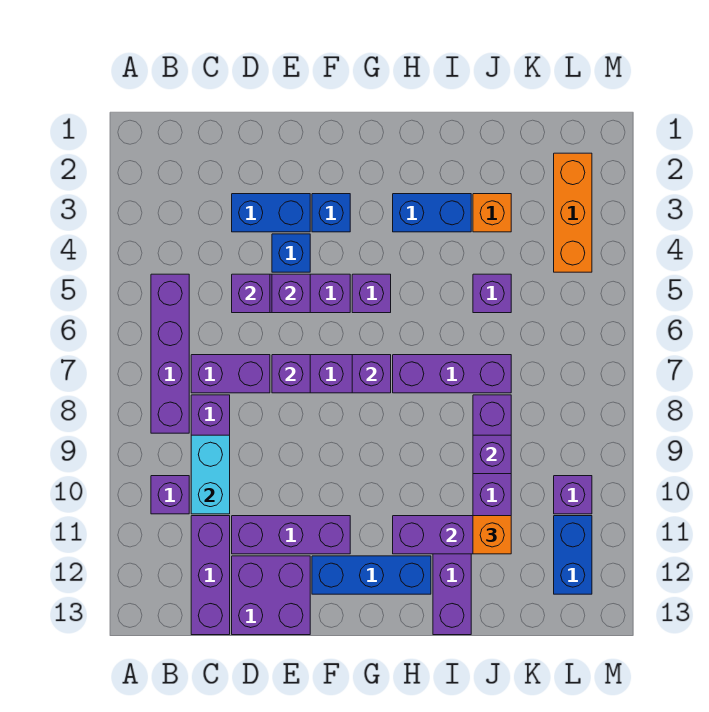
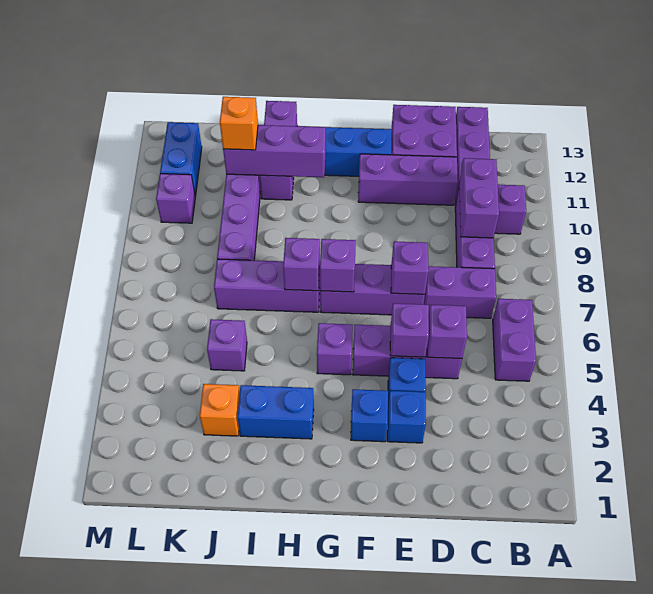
purple 1x4 brick [151,274,189,433] -> purple 1x2 brick [493,299,536,381]
cyan 1x2 brick [191,435,230,514] -> purple 1x2 brick [459,158,499,238]
blue 1x2 brick [232,194,310,232] -> blue 1x1 brick [387,391,426,443]
purple 1x1 brick [473,435,511,474] -> purple 1x1 brick moved to [283,238,320,291]
orange 1x3 brick [554,153,592,272] -> none

